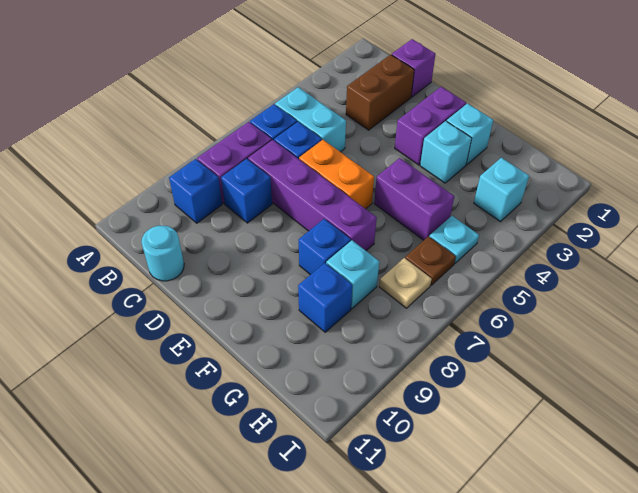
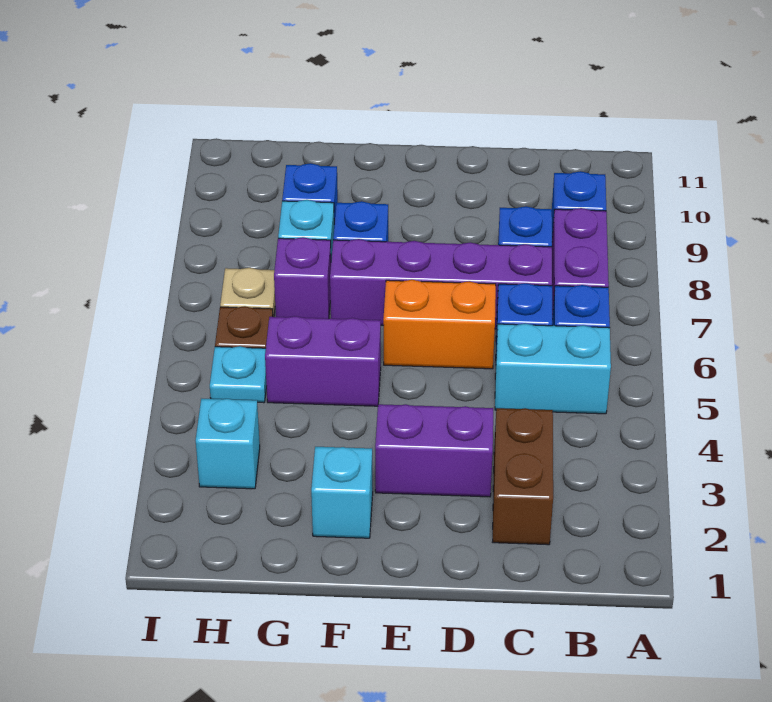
purple 1x1 brick [392,39,435,97] -> purple 1x1 brick moved to [274,237,331,319]
cyan 1x1 round brick [141,226,184,281] -> none
purple 1x2 brick [395,87,466,165] -> purple 1x2 brick turned to [375,404,493,497]
cyan 1x1 brick [420,121,472,183] -> none

